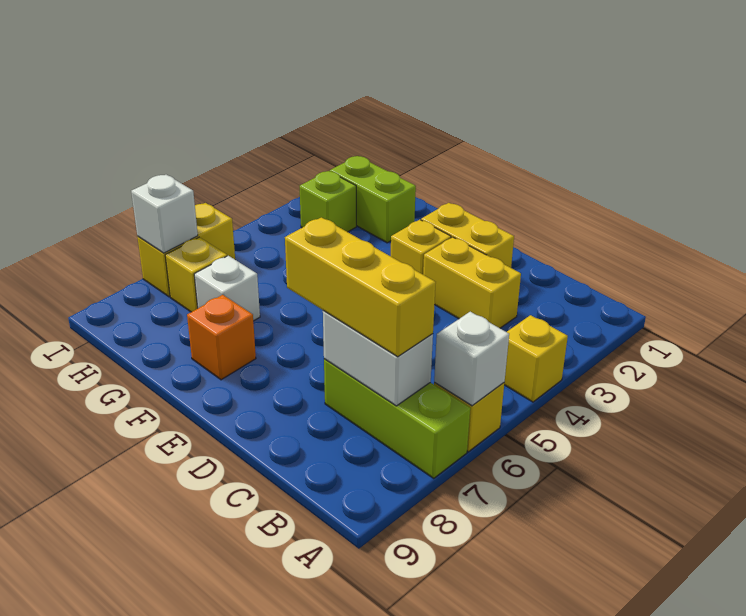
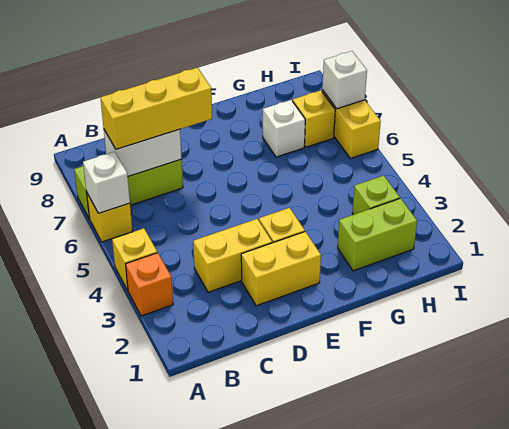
orange 1x1 brick [187,295,256,380] -> orange 1x1 brick moved to [126,253,173,316]

